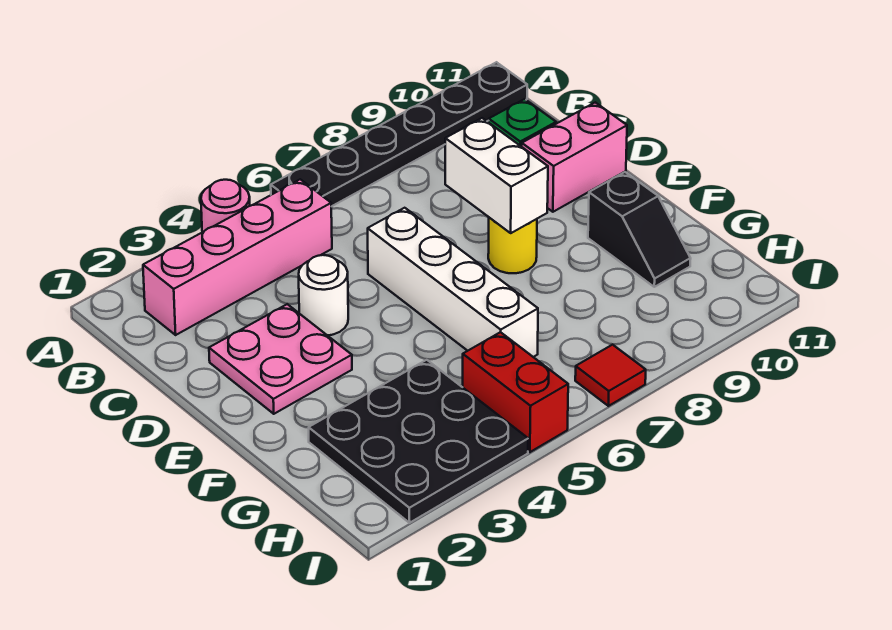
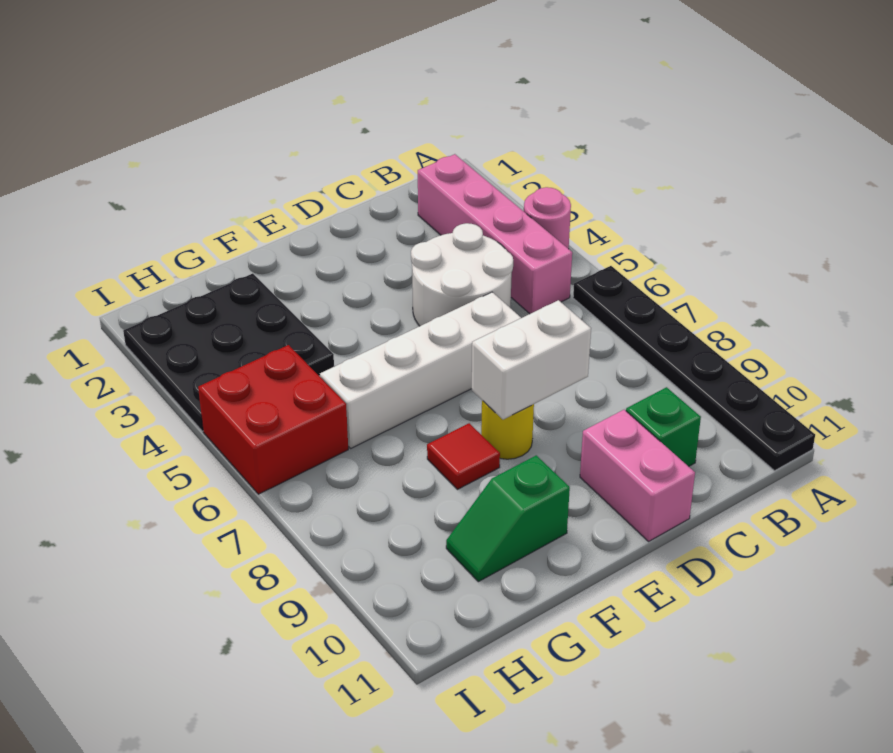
pink 2x2 plate [209,304,352,414] -> none
white 1x1 round brick [299,255,348,336] -> white 2x2 round brick [411,223,513,326]
black 1x2 slope [588,172,691,287] -> green 1x2 slope [446,455,570,582]
red 1x2 brick [463,332,568,452] -> red 2x2 brick [198,345,348,494]
red 1x1 tile [575,345,646,406] -> red 1x1 tile moved to [427,423,500,489]

